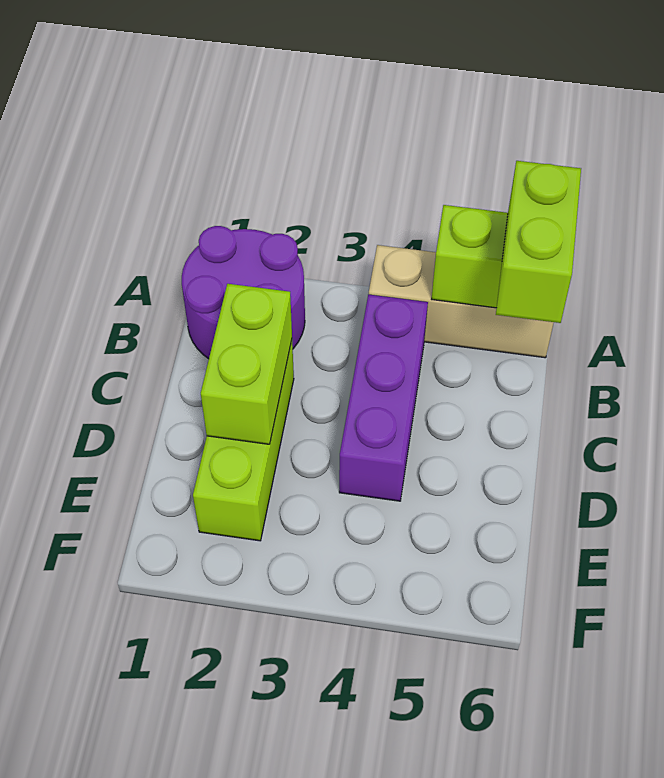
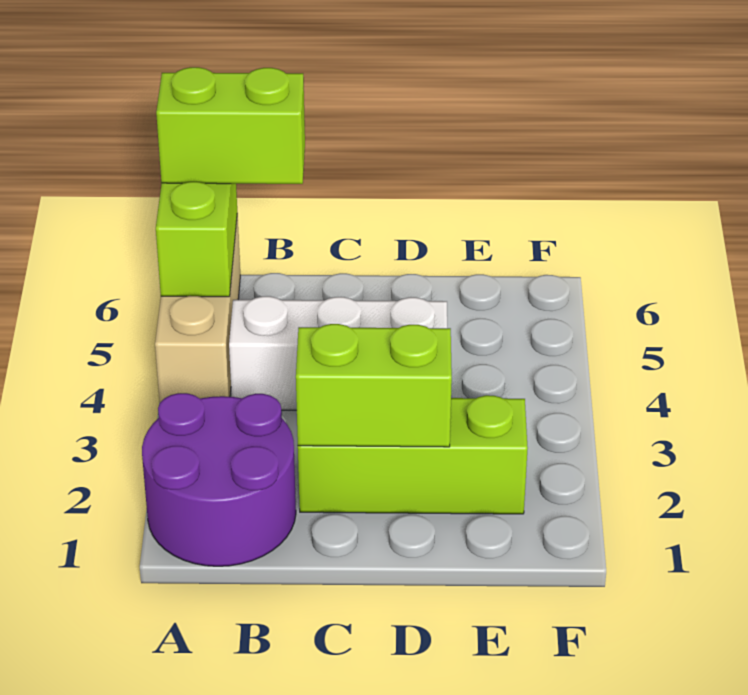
purple 1x3 brick [339,294,428,501] -> white 1x3 brick [229,296,447,410]

